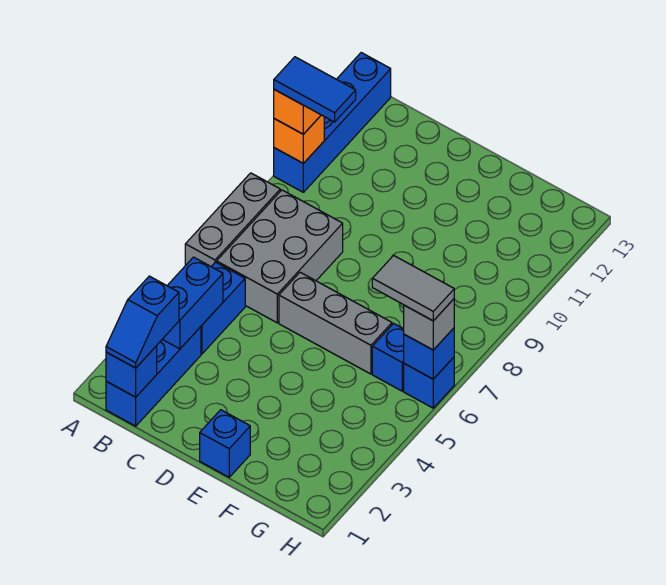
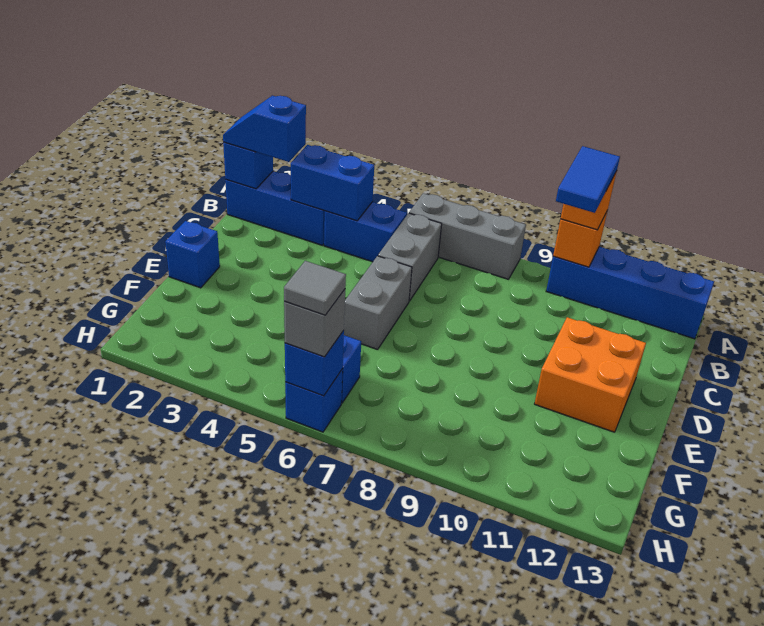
grey 2x3 brick [217,190,343,323] -> grey 1x2 brick [378,213,442,301]
grey 1x3 brick [279,272,392,374] -> grey 1x2 brick [344,256,412,350]
none -> orange 2x2 brick [535,317,646,432]
grey 1x2 tile [372,255,454,321] -> grey 1x1 tile [284,261,346,315]

